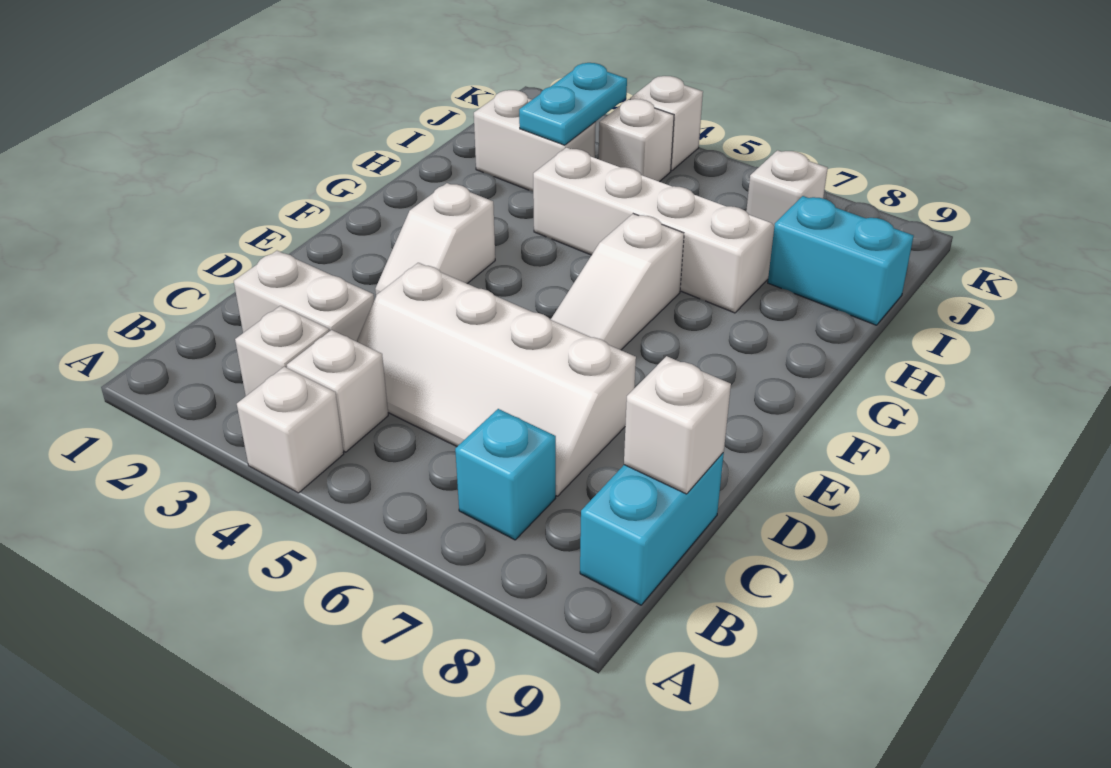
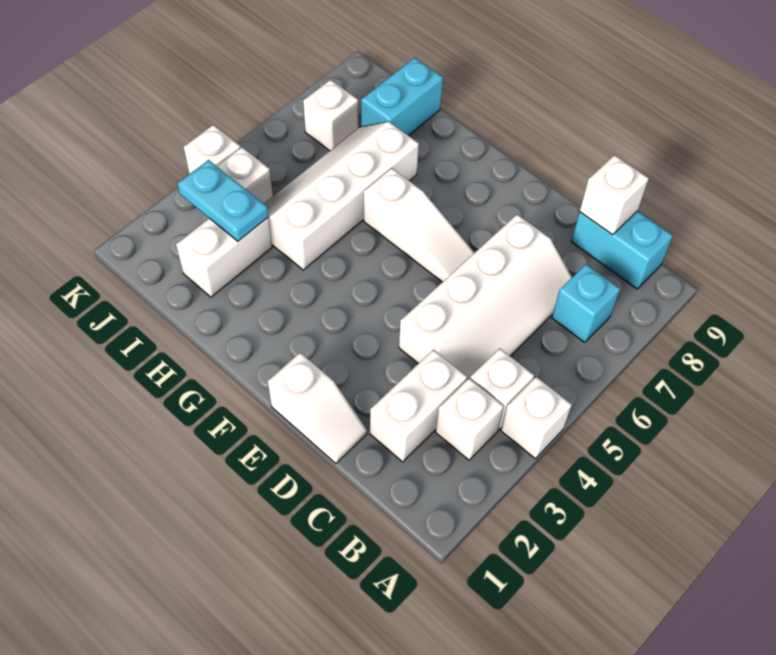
white 1x2 slope [375,183,495,296] -> white 1x2 slope moved to [268,353,367,463]

